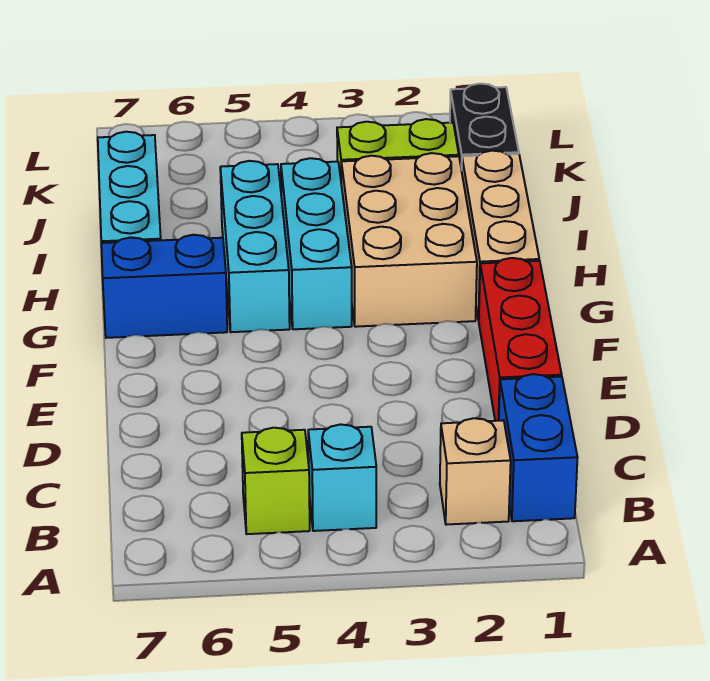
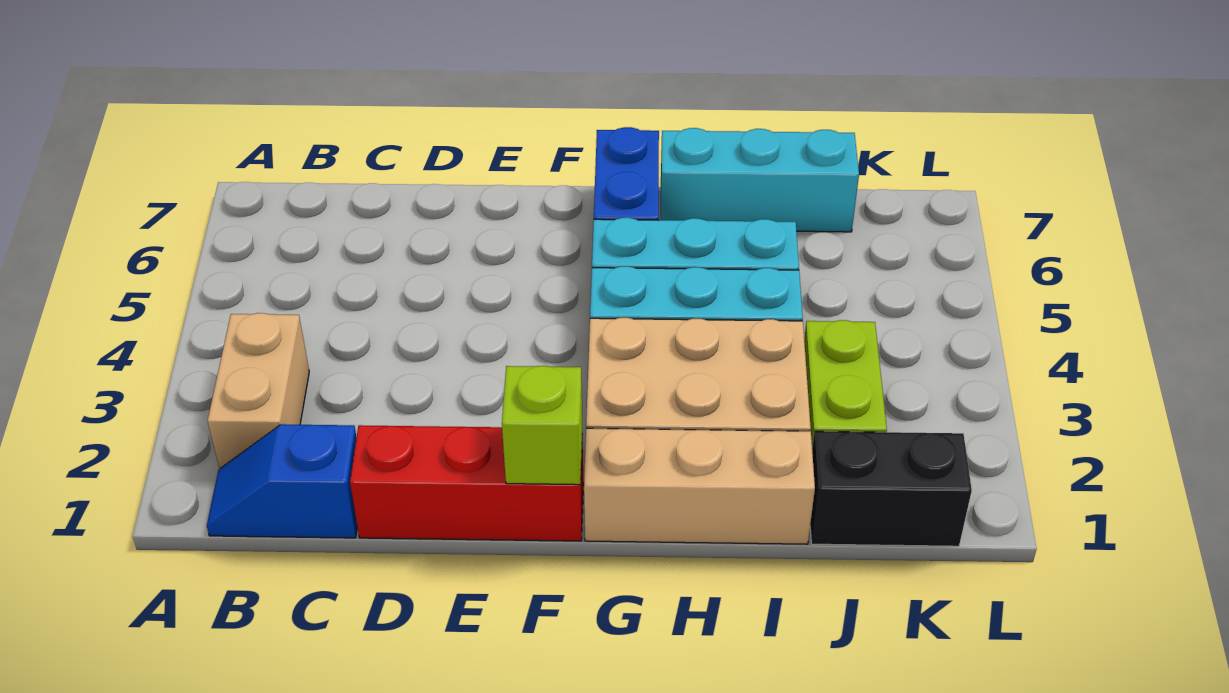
blue 1x2 brick [499,374,578,521] -> blue 1x2 slope [207,424,357,538]
tan 1x1 brick [440,418,511,525] -> tan 1x2 brick [208,313,309,469]
cyan 1x1 brick [308,424,376,531] -> none
lime 1x1 brick [242,428,310,534] -> lime 1x1 brick moved to [502,366,582,485]

